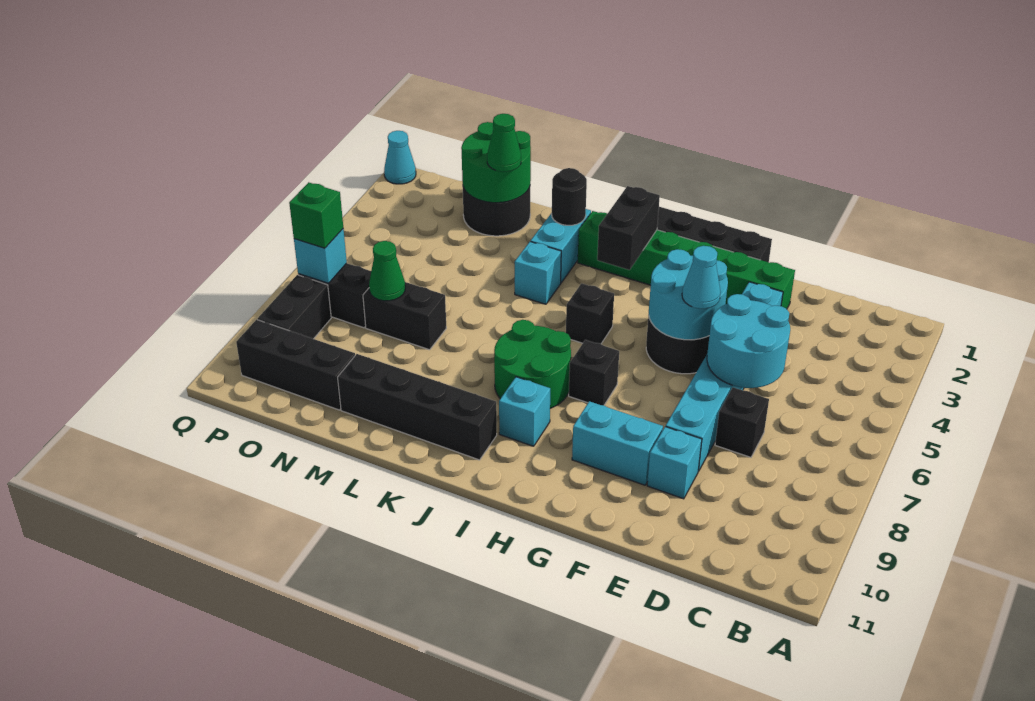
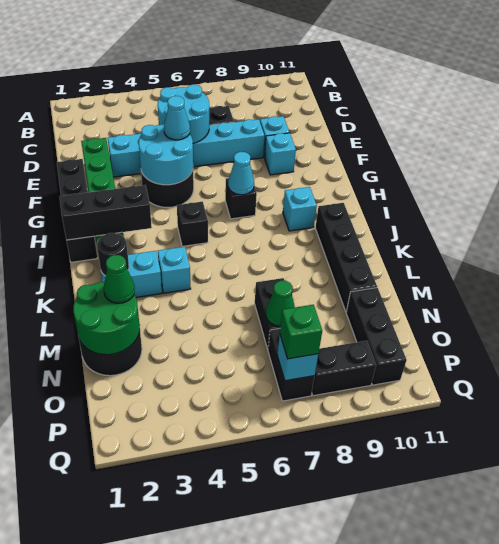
cyan 1x2 brick [572,401,663,485] -> cyan 1x1 brick [264,133,296,175]
black 1x2 brick [597,186,660,270] -> black 1x3 brick [60,185,152,240]
green 2x2 round brick [494,320,571,408] -> none
cyan 1x1 cone [384,131,416,184] -> cyan 1x1 cone moved to [228,152,254,195]

